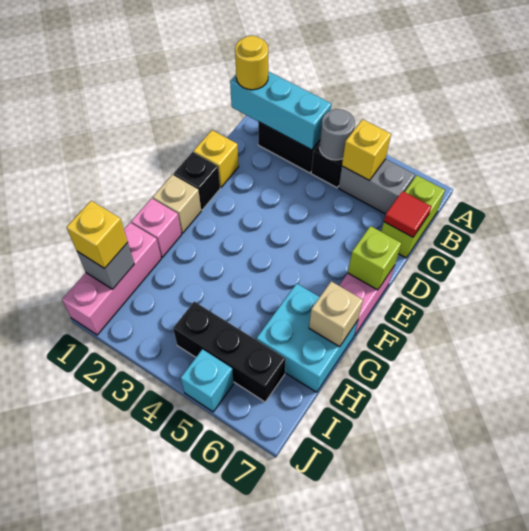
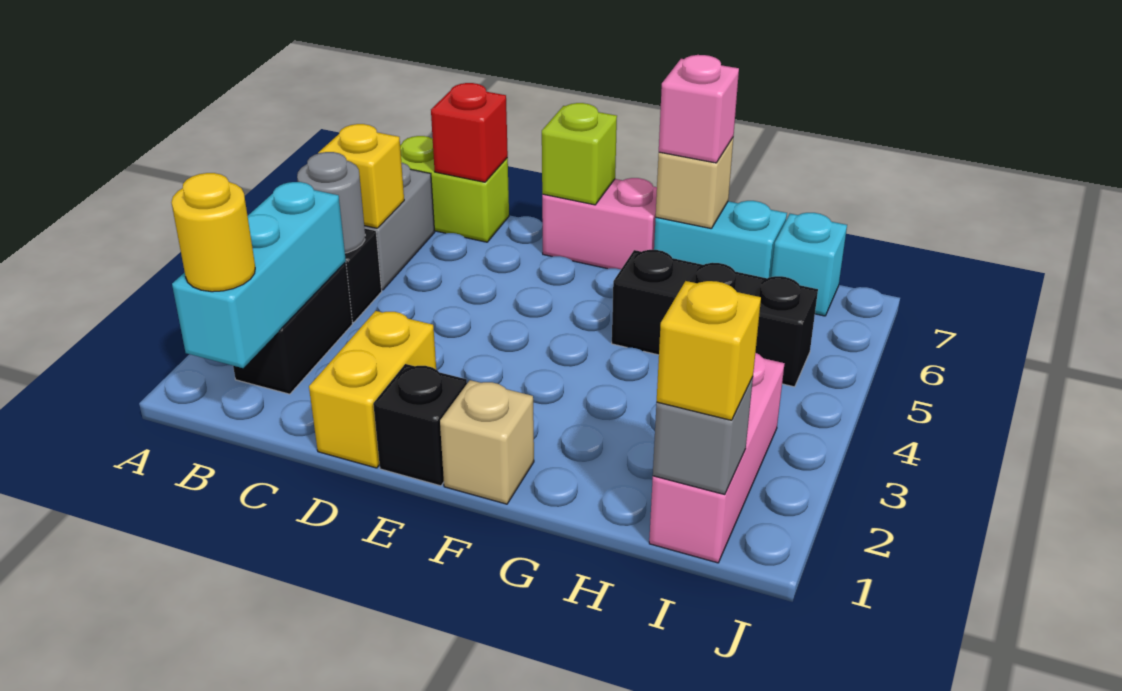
red 1x1 tile [384,191,432,237] -> red 1x1 brick [431,83,508,182]
yellow 1x1 brick [194,130,239,187] -> yellow 1x2 brick [309,311,436,468]
pink 1x1 brick [131,198,182,257] -> pink 1x1 brick moved to [659,55,739,163]
cyan 2x2 brick [256,283,358,392] -> cyan 1x2 brick [654,201,787,278]
pink 1x3 brick [62,223,161,335] -> pink 1x3 brick turned to [649,353,784,563]
black 1x3 brick [173,302,286,402] -> black 1x3 brick turned to [612,250,818,387]
cyan 1x1 brick [181,349,234,412] -> cyan 1x1 brick moved to [771,213,847,316]

